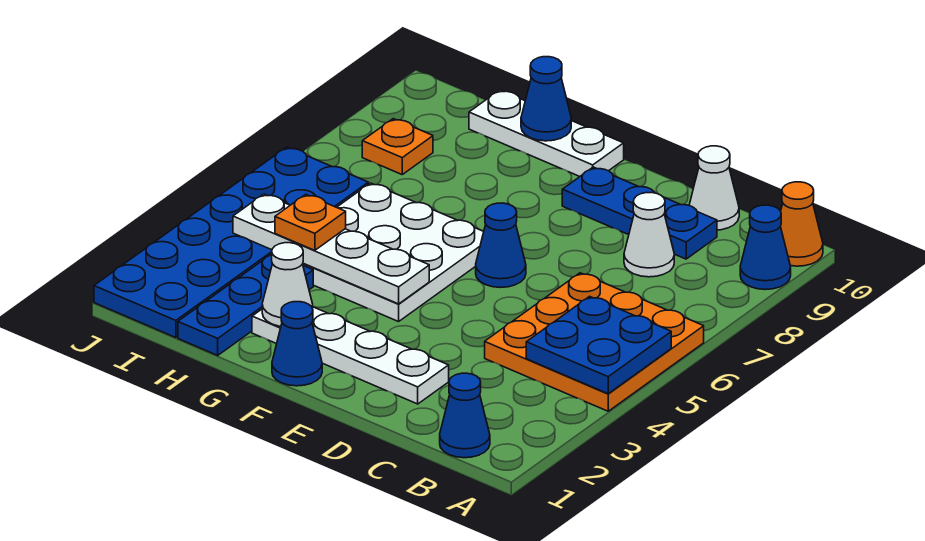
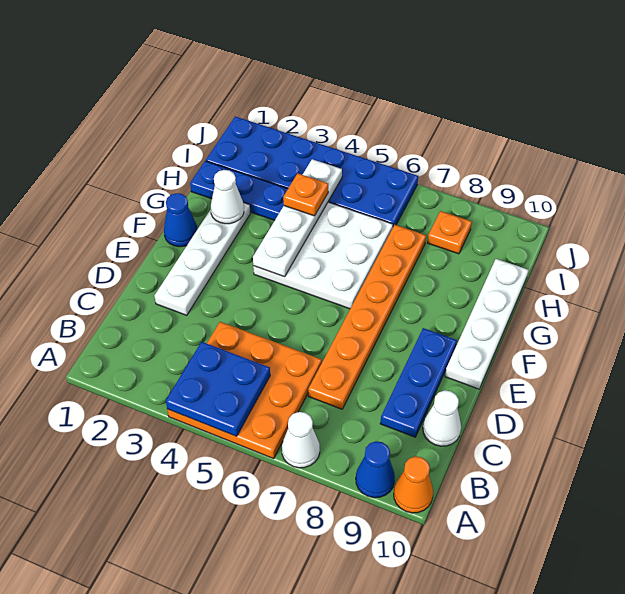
blue 1x1 cone [440,373,490,458] -> none
none -> orange 1x6 plate [308,225,426,409]
white 1x1 cone [624,193,674,277] -> white 1x1 cone moved to [282,412,320,468]
blue 1x1 cone [476,203,526,287] -> none
white 1x3 plate [469,90,624,176] -> white 1x4 plate [445,259,528,389]
blue 1x1 cone [521,57,571,141] -> none

